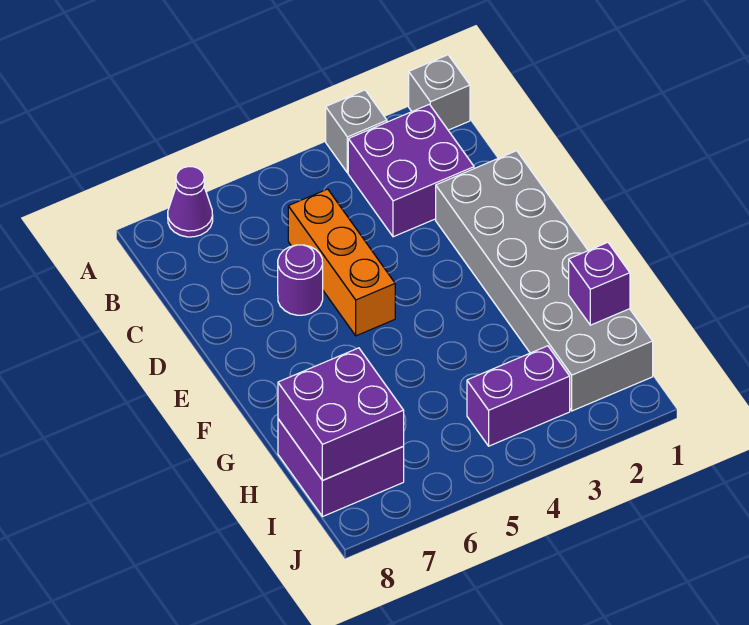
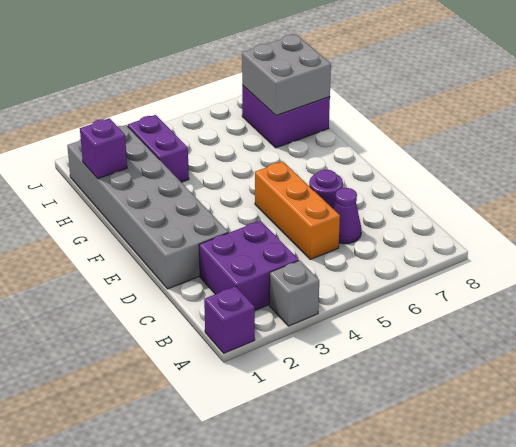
grey 1x1 brick [409,55,470,130] -> purple 1x1 brick [204,286,255,353]
purple 1x1 cone [168,167,213,237] -> purple 1x1 cone moved to [334,188,362,244]
purple 2x2 brick [278,348,404,480] -> grey 2x2 brick [242,35,331,116]
purple 1x2 brick [467,346,570,446] -> purple 1x2 brick turned to [128,115,189,182]

